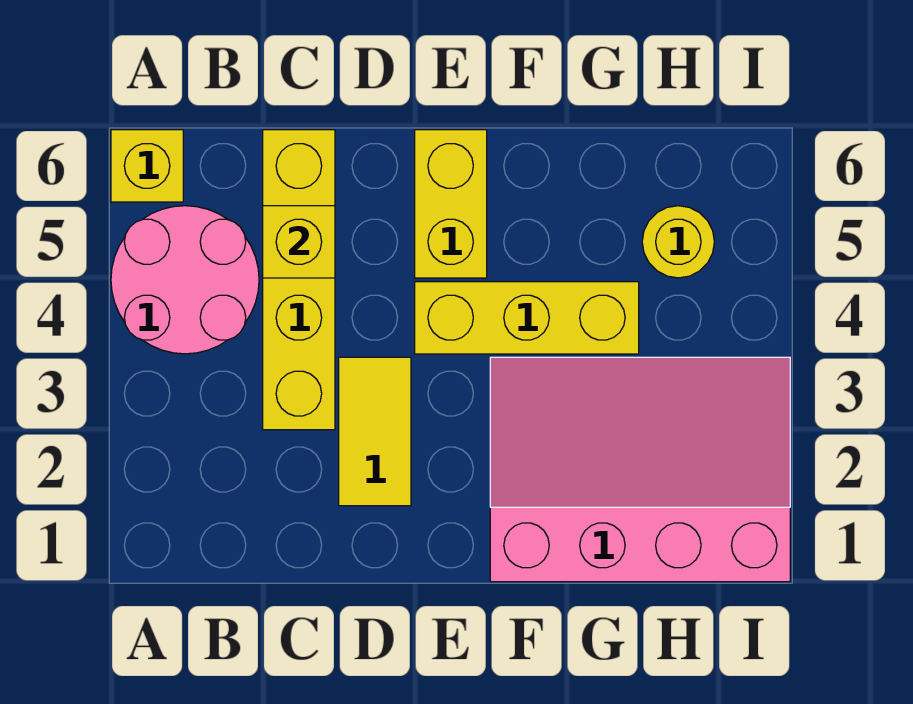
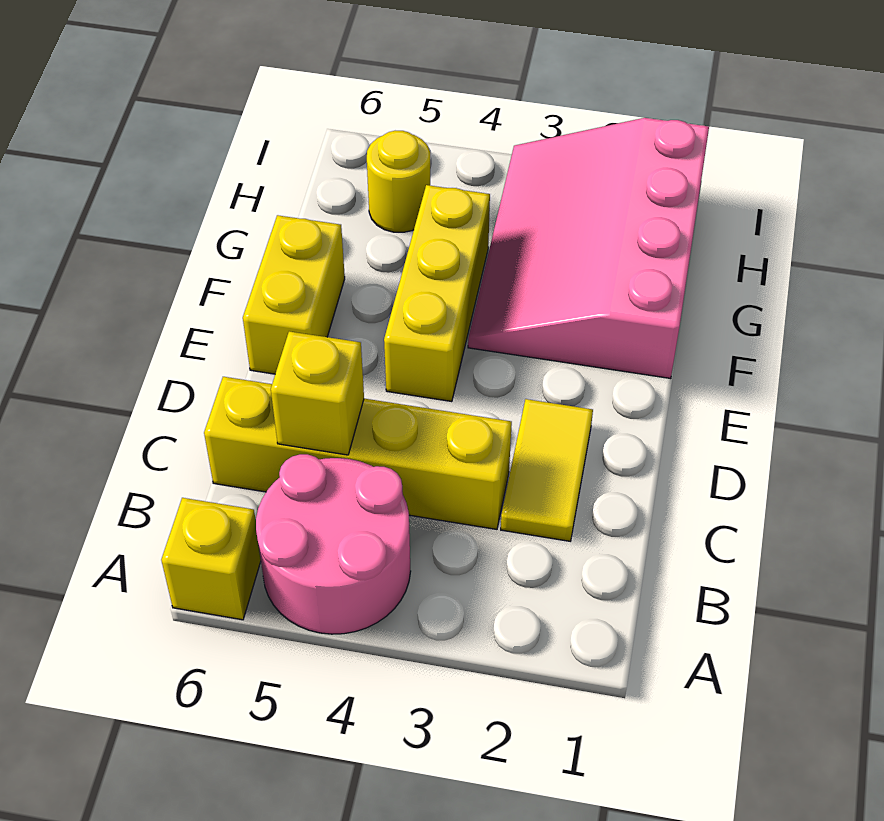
yellow 1x2 tile [339,357,411,506] -> yellow 1x2 tile turned to [501,399,593,541]
yellow 1x2 brick [415,130,487,278] -> yellow 1x2 brick turned to [243,215,345,374]

